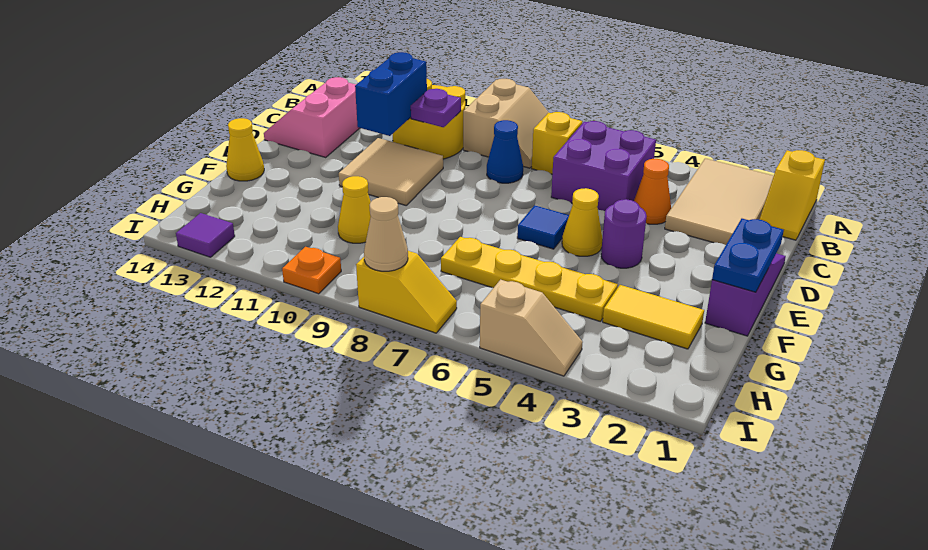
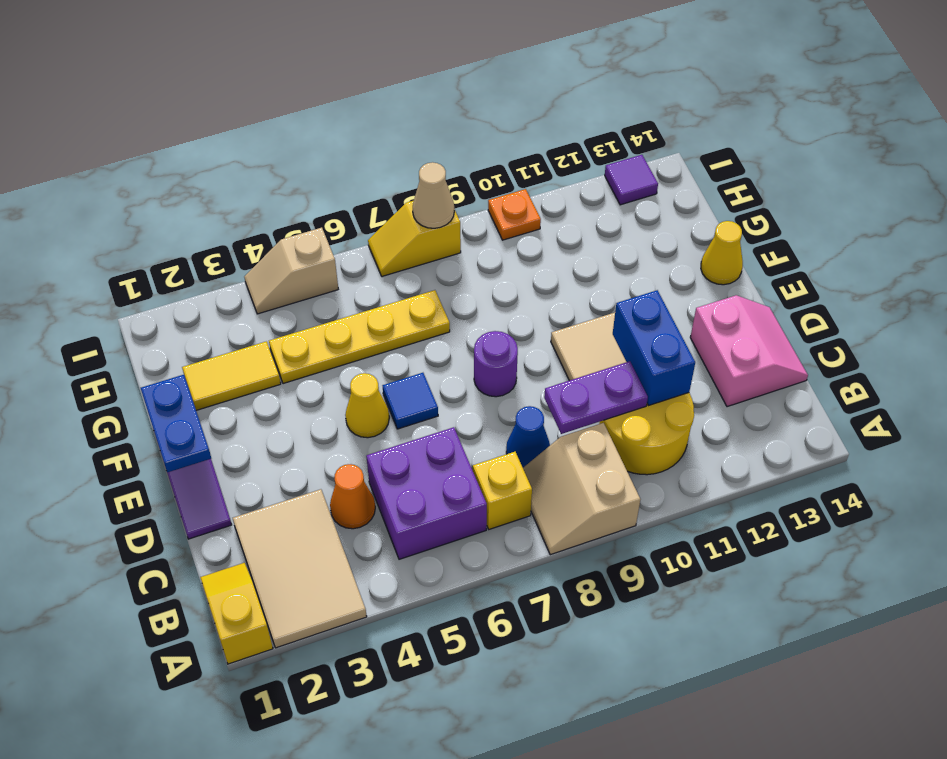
purple 1x1 plate [411,89,461,127] -> purple 1x2 plate [544,361,648,434]
purple 1x1 round brick [601,199,647,268] -> purple 1x1 round brick moved to [474,331,518,397]
yellow 1x1 cone [338,176,371,243] -> none

